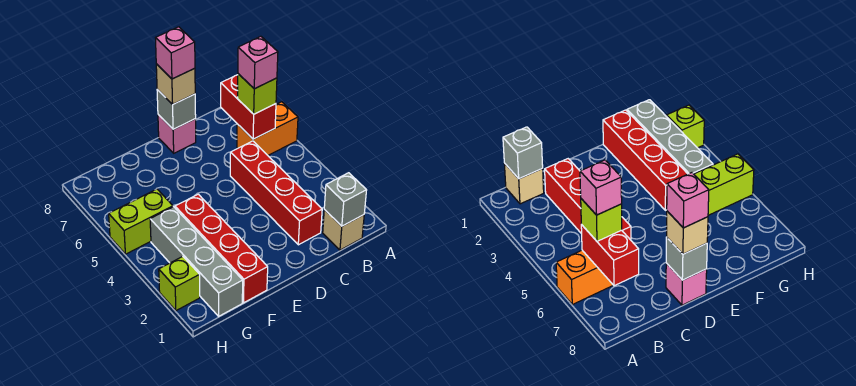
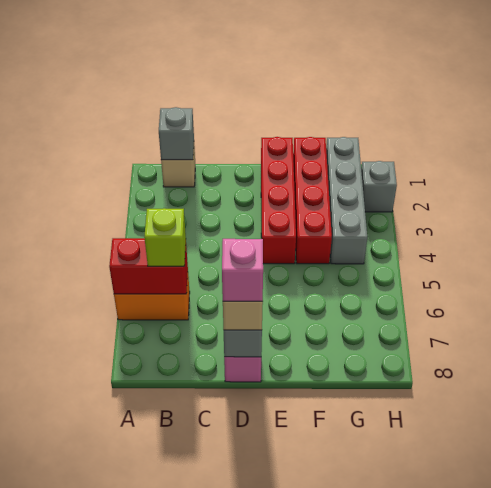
red 1x2 brick [221,75,276,139] -> red 1x2 brick turned to [109,238,188,294]
pink 1x1 brick [238,36,278,89] -> none
red 1x4 brick [230,141,322,245] -> red 1x4 brick moved to [261,137,296,264]
lime 1x2 brick [109,189,173,254] -> none
lime 1x1 brick [159,256,200,311] -> grey 1x1 brick [361,161,397,212]

